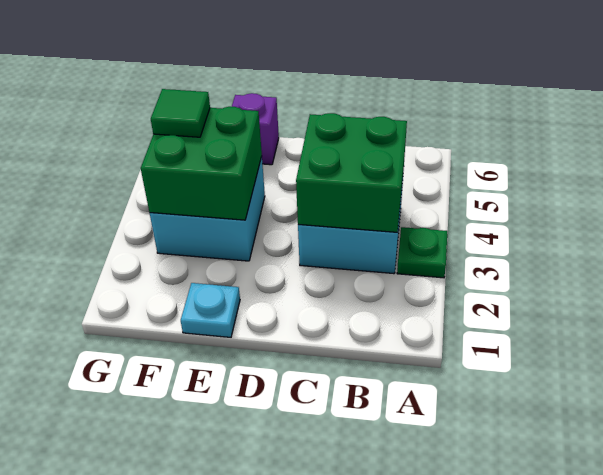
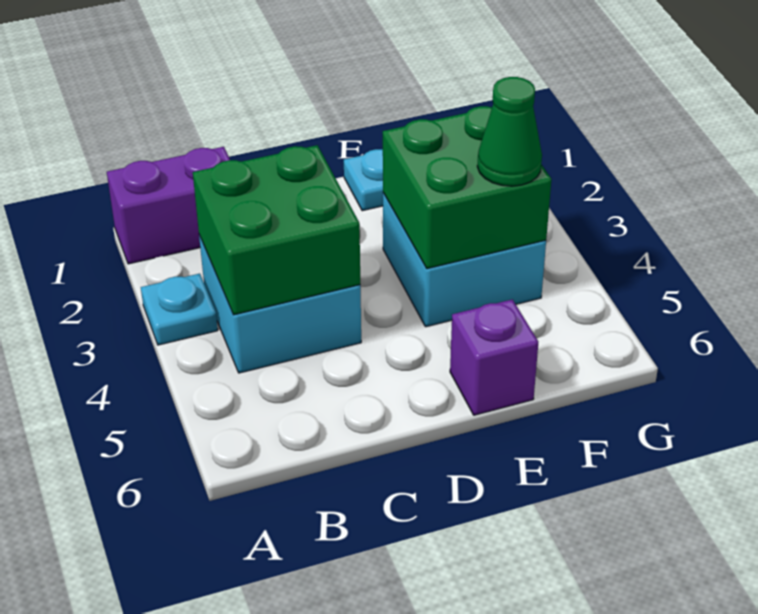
none -> purple 1x2 brick [107,147,230,264]
green 1x1 plate [397,227,447,278] -> cyan 1x1 plate [141,274,218,345]
green 1x1 tile [151,89,210,137] -> green 1x1 cone [477,77,542,186]

